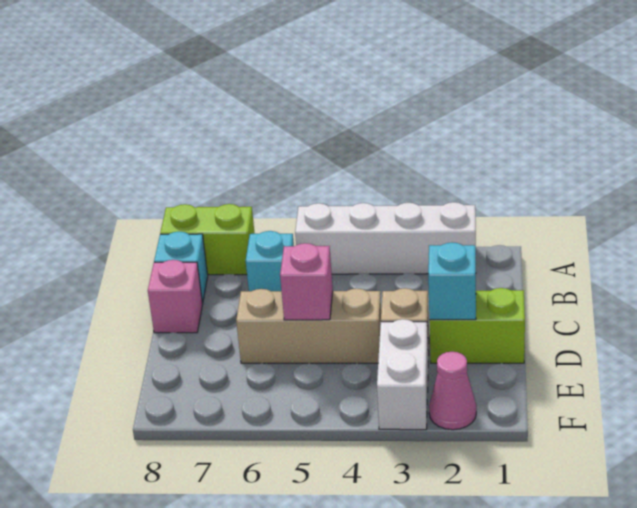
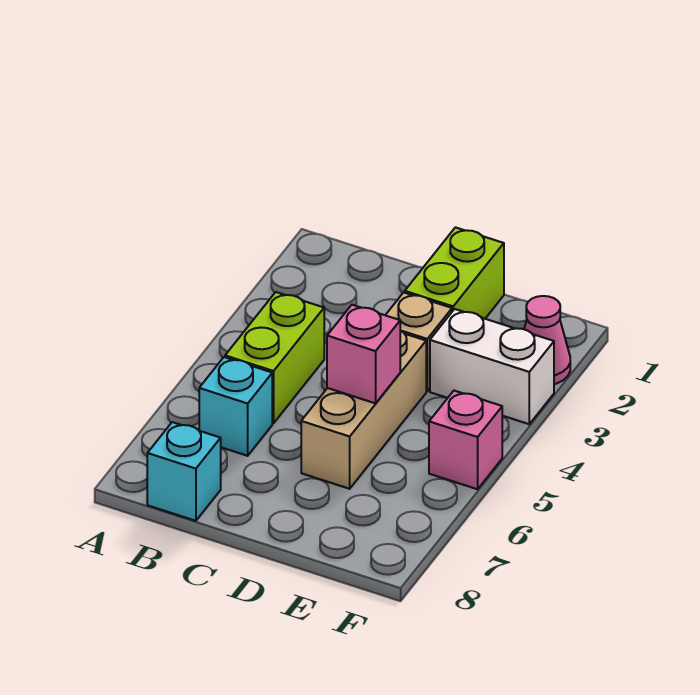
white 1x4 brick [295,202,476,274] -> none
lime 1x2 brick [160,204,255,275] -> lime 1x2 brick moved to [225,292,324,423]
pink 1x1 brick [148,260,203,333] -> pink 1x1 brick moved to [429,391,502,489]
cyan 1x1 brick [428,242,476,320] -> none

